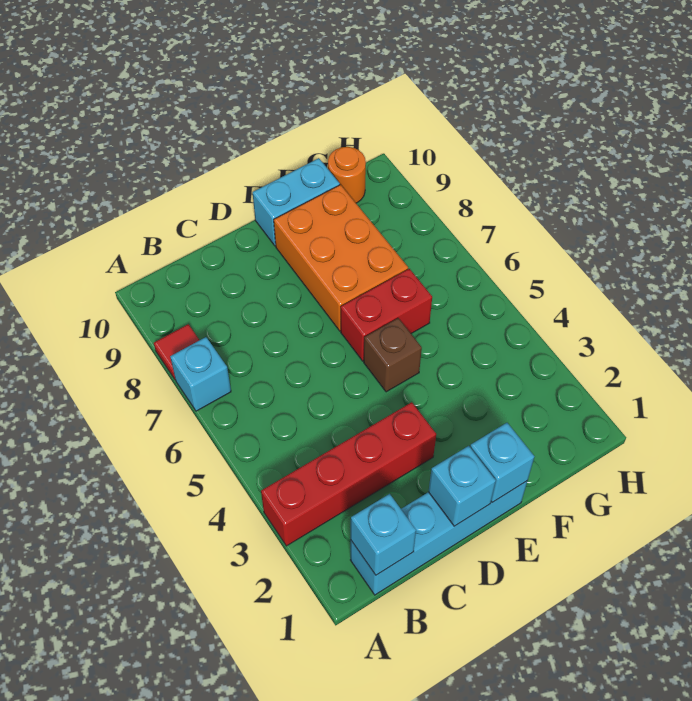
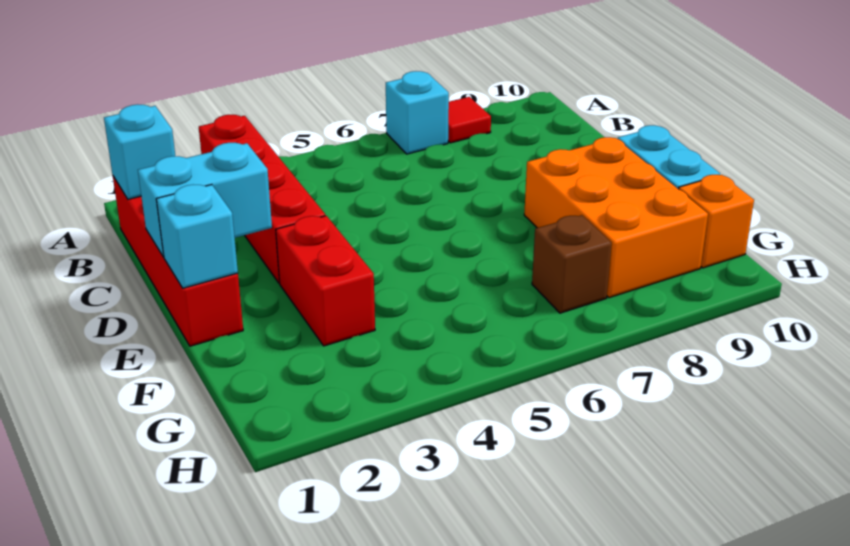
cyan 1x4 brick [351,481,527,595] -> red 1x4 brick [113,176,243,346]
cyan 1x1 brick [428,446,496,526] -> cyan 1x2 brick [138,143,272,257]
brown 1x1 brick [364,318,422,392] -> brown 1x1 brick moved to [532,215,612,313]
red 1x2 brick [341,269,432,361] -> red 1x2 brick moved to [276,216,375,346]
orange 2x3 brick [274,185,408,331] -> orange 2x3 brick turned to [524,137,708,298]
orange 1x1 round brick [328,147,366,203] -> orange 1x1 brick [679,175,754,268]

